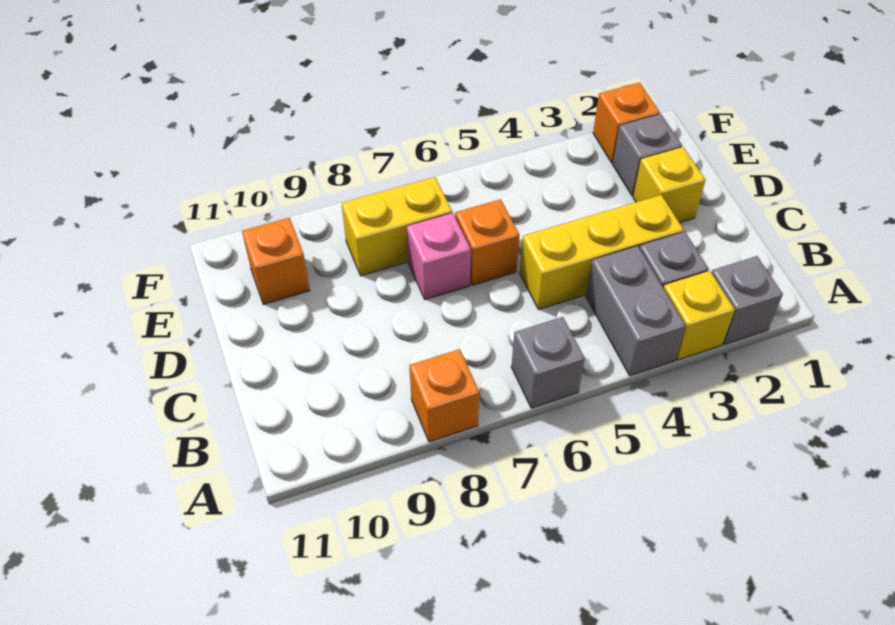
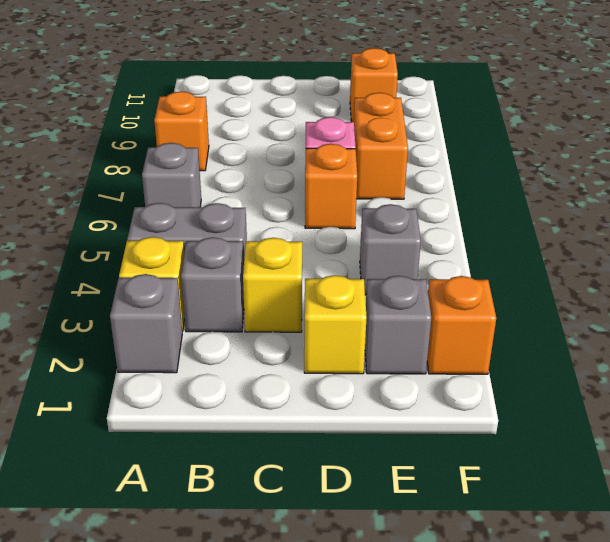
yellow 1x3 brick [520,195,684,310] -> yellow 1x1 brick [243,238,302,332]
none -> grey 1x1 brick [360,204,421,295]
yellow 1x2 brick [342,177,452,276] -> orange 1x2 brick [354,93,408,199]

